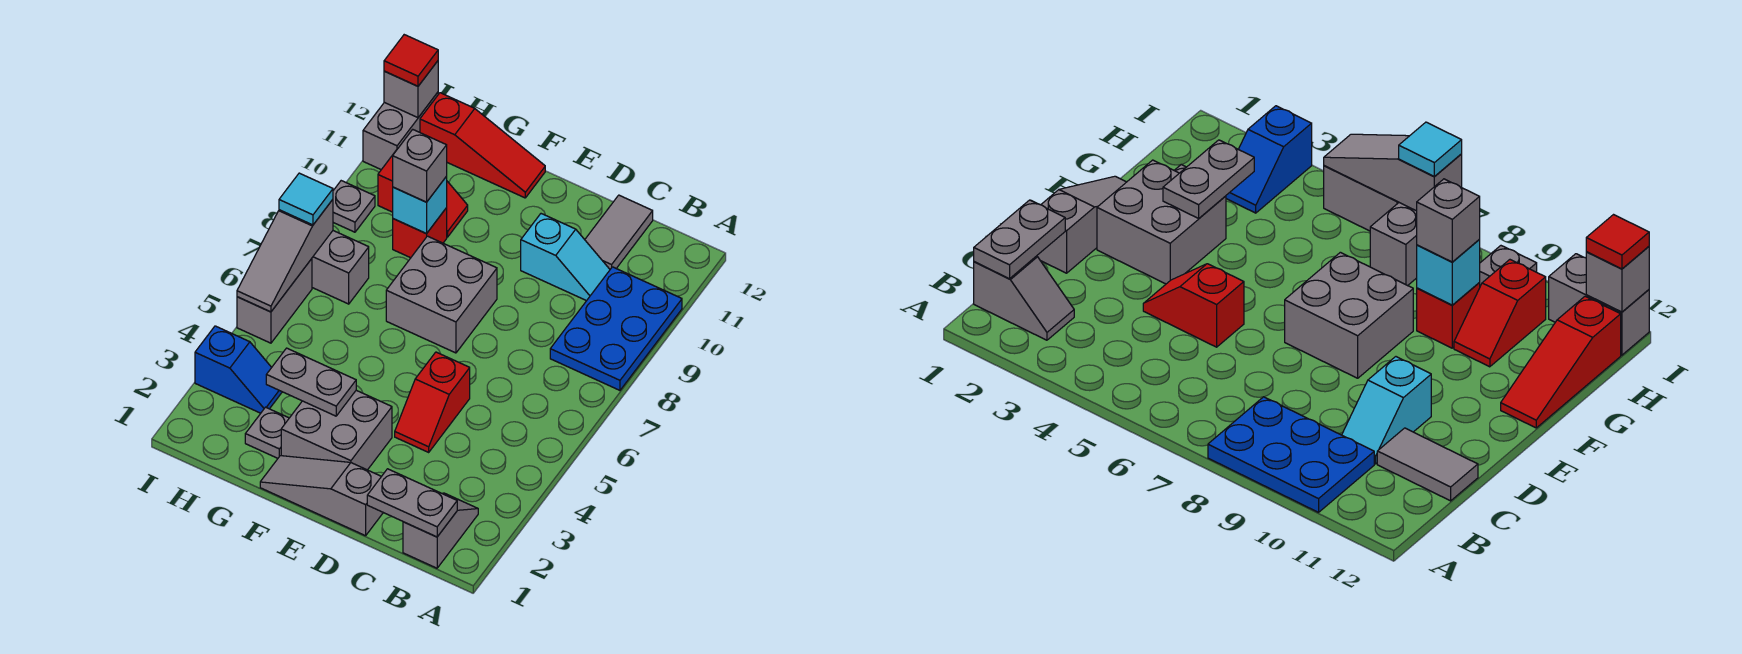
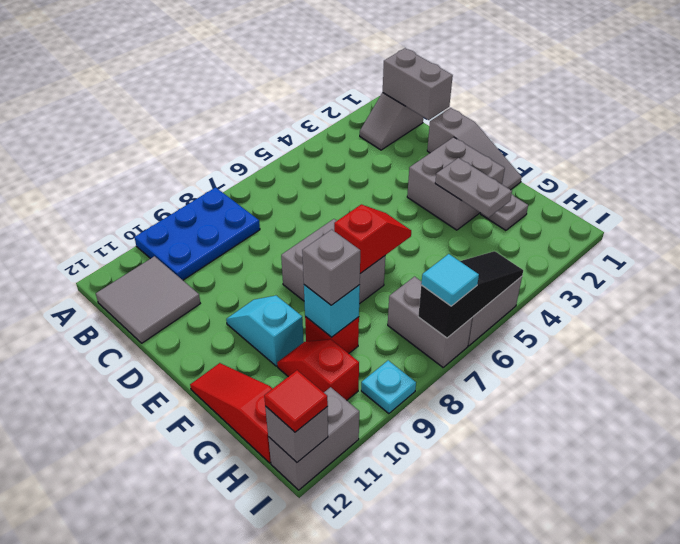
grey 1x2 plate [367,469,457,537] -> grey 1x2 brick [383,48,453,120]
cyan 1x2 slope [521,214,610,301] -> cyan 1x2 slope moved to [226,296,304,366]
grey 1x2 tile [585,195,653,269] -> grey 2x2 tile [96,256,200,343]
red 1x2 slope [395,352,470,452] -> red 1x2 slope moved to [334,205,411,274]
blue 1x2 slope [195,326,282,413] -> none
grey 1x3 slope [237,200,333,312] -> black 1x3 slope [418,251,523,338]
grey 1x1 plate [333,181,375,232] -> cyan 1x1 plate [361,360,416,414]

